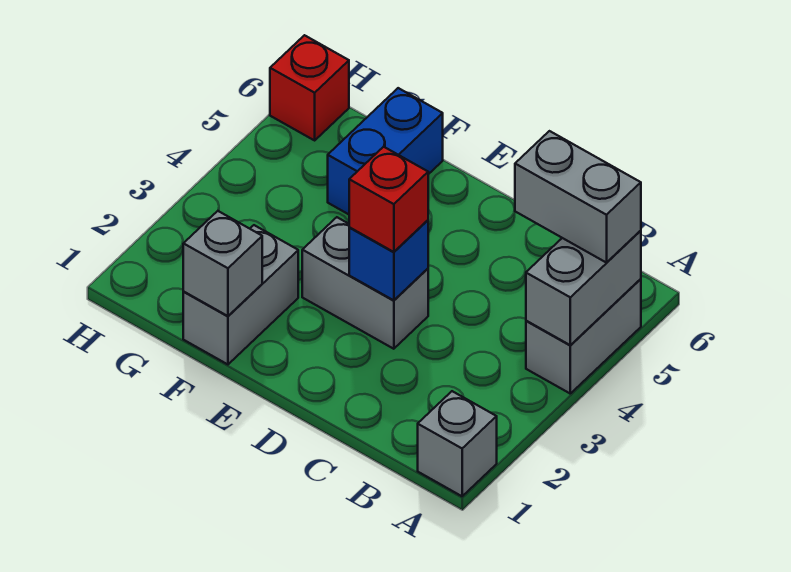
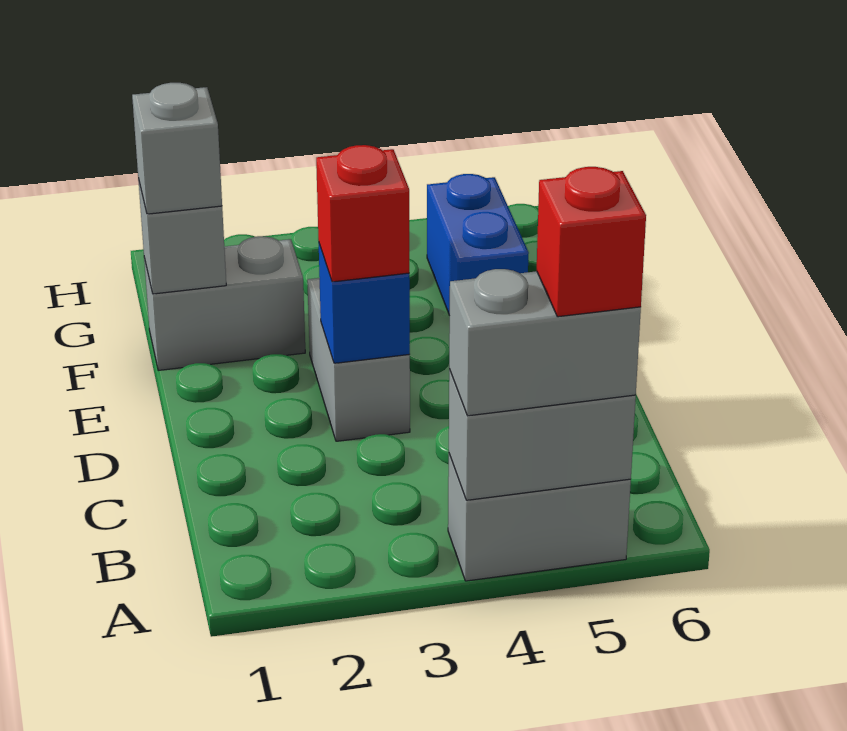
grey 1x1 brick [418,391,497,496] -> grey 1x1 brick moved to [132,83,222,214]
grey 1x2 brick [515,131,641,263] -> grey 1x2 brick turned to [449,269,641,416]
blue 1x2 brick [328,88,443,214] -> blue 1x2 brick turned to [427,174,529,315]
red 1x1 brick [270,35,349,140] -> red 1x1 brick moved to [537,167,646,317]

